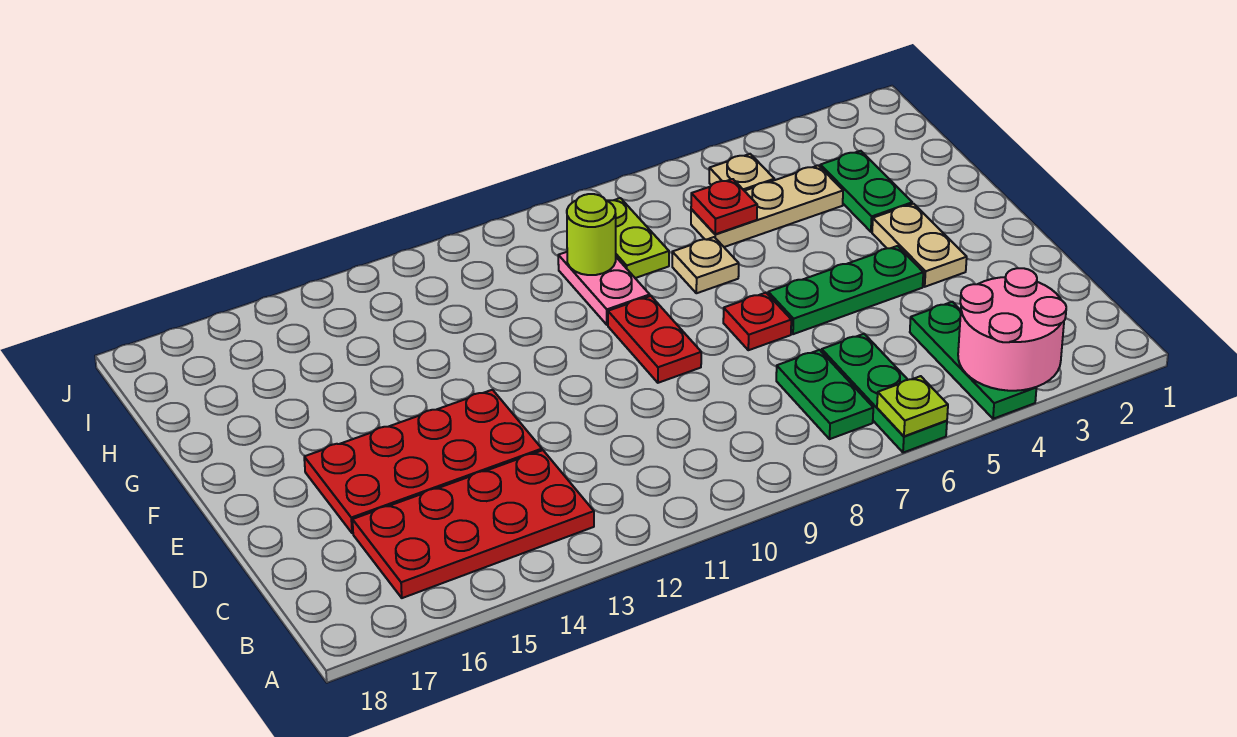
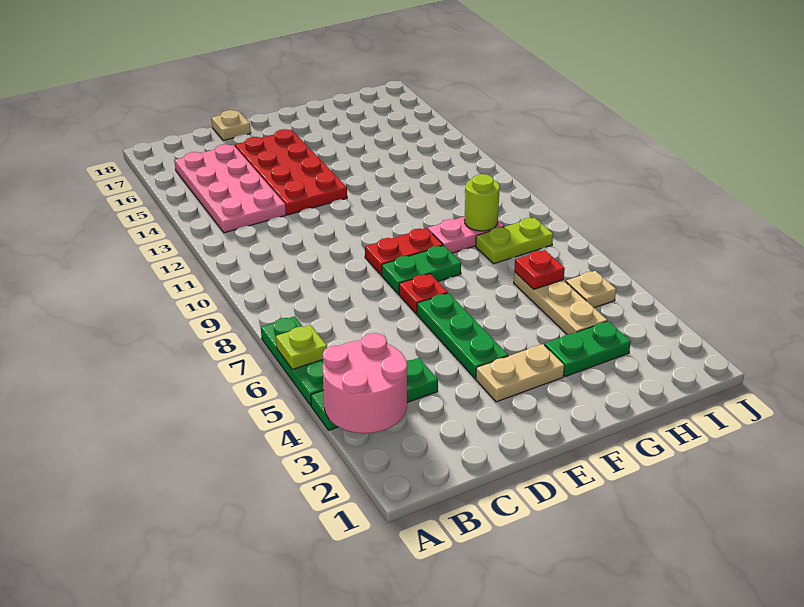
green 1x3 plate [822,334,947,453] -> green 1x3 plate turned to [261,316,324,406]
green 1x2 plate [776,350,873,439] -> green 1x2 plate moved to [382,246,461,294]
red 2x4 plate [353,450,594,598] -> pink 2x4 plate [174,144,286,233]
tan 1x1 plate [672,237,739,293] -> tan 1x1 plate moved to [211,110,251,140]

